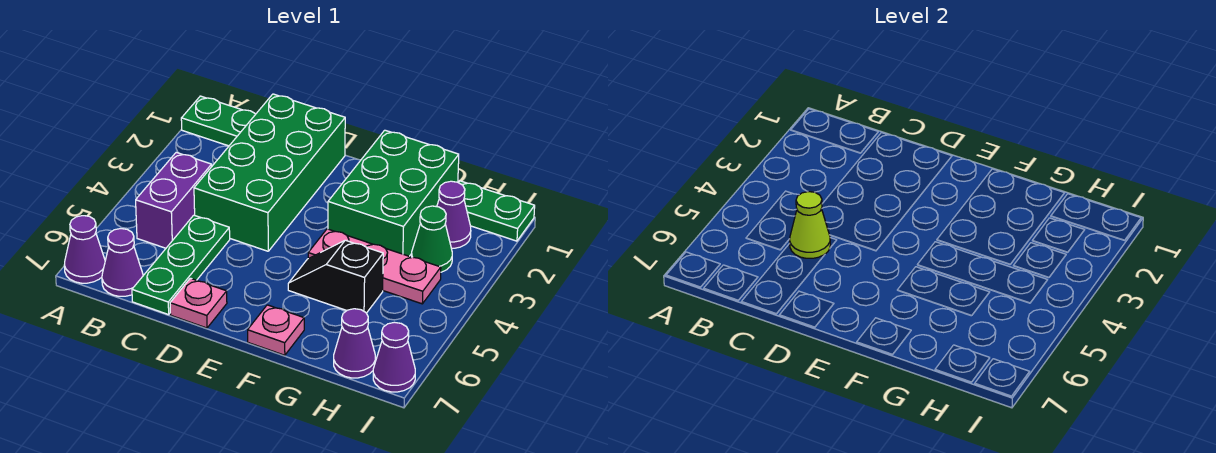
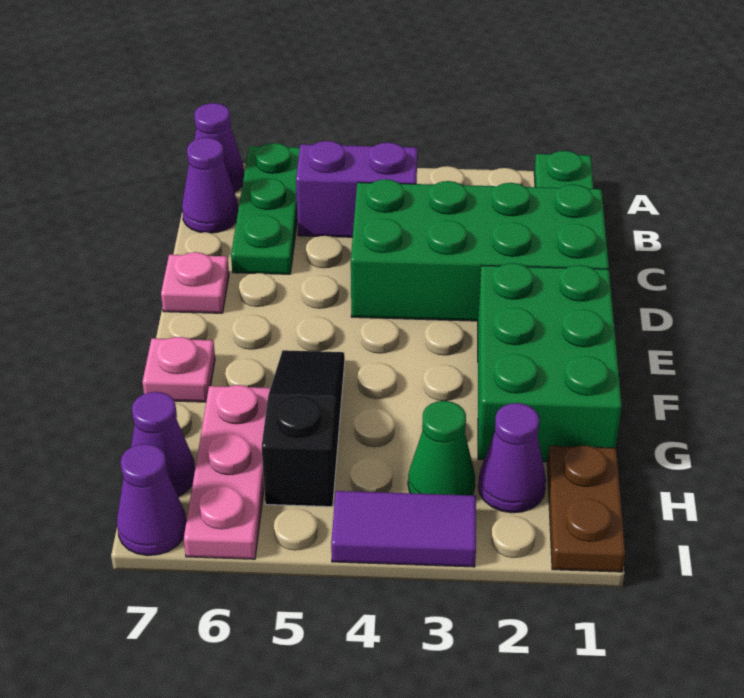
green 1x3 plate [132,215,230,315] -> green 1x3 plate turned to [231,143,300,274]
lime 1x1 cone [790,192,830,258] -> none
green 2x3 brick [328,130,459,256] -> green 2x3 brick turned to [478,263,622,462]
pink 1x3 plate [308,229,441,304] -> pink 1x3 plate moved to [184,385,270,559]
black 1x2 slope [288,240,383,313] -> black 1x3 slope [262,350,345,507]
green 1x2 plate [458,181,535,241] -> brown 1x2 plate [547,446,625,572]
none -> purple 1x2 tile [331,491,476,567]

